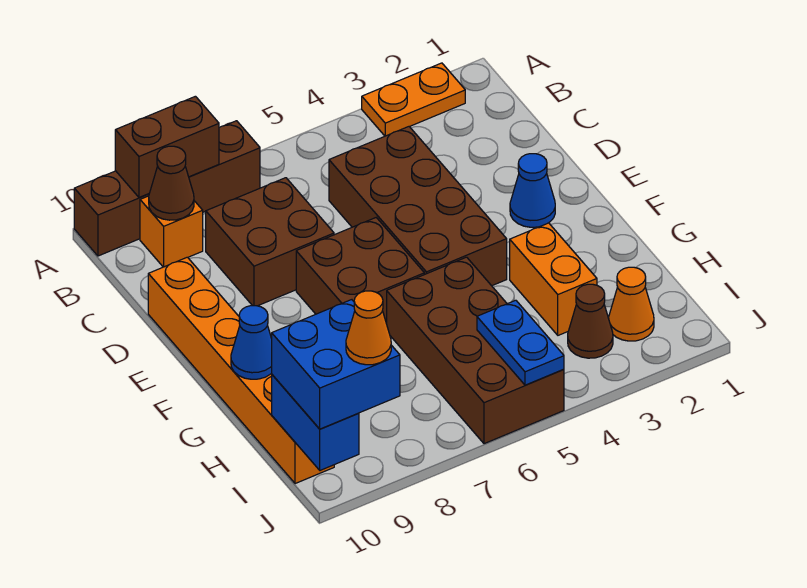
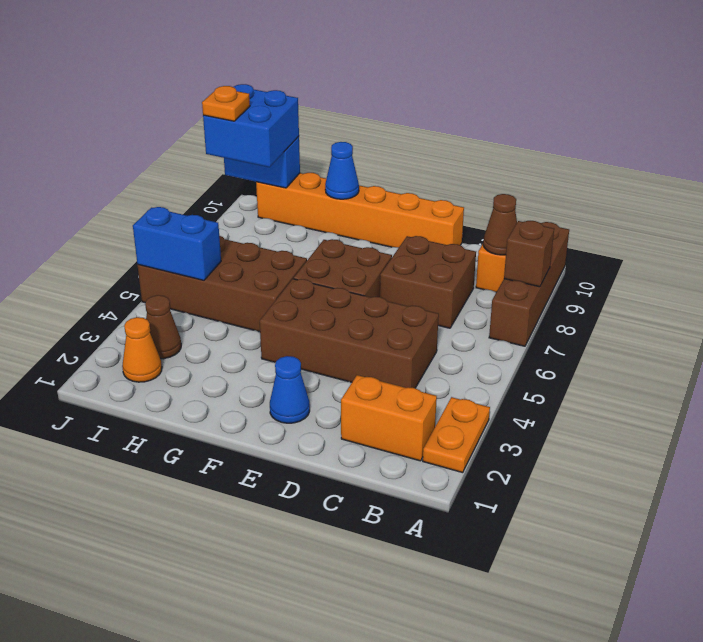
brown 1x2 brick [115,96,219,197] -> brown 1x1 brick [504,221,554,287]
orange 1x2 brick [510,223,597,335] -> orange 1x2 brick moved to [341,375,437,461]
blue 1x2 plate [477,300,564,385] -> blue 1x2 brick [133,207,221,280]
orange 1x1 cone [346,291,391,365] -> orange 1x1 plate [202,86,250,121]

